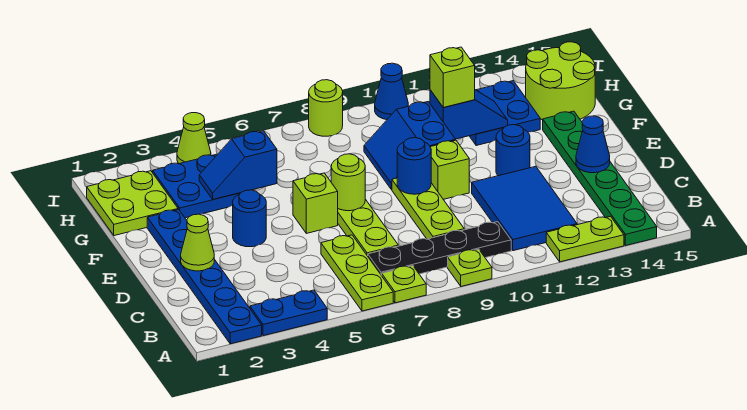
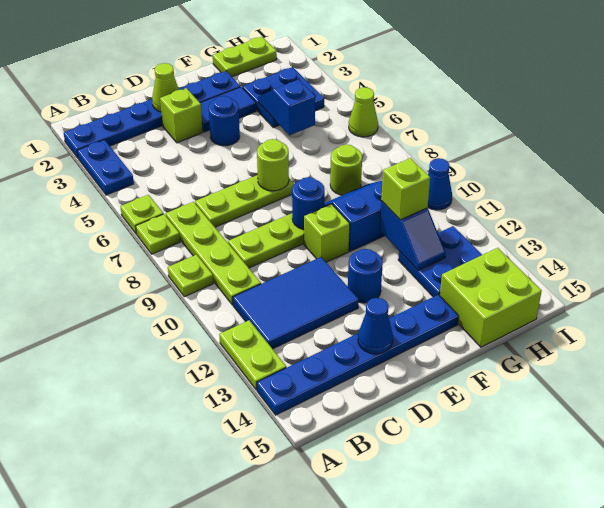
lime 1x3 plate [321,235,393,311] -> lime 1x1 plate [120,195,163,234]
green 1x6 plate [543,111,657,246] -> blue 1x6 plate [257,294,459,415]
black 1x4 plate [368,222,511,276] -> lime 1x4 plate [166,202,261,305]
none -> blue 1x2 tile [200,87,256,132]
lime 1x1 brick [293,173,338,233] -> lime 1x1 brick moved to [160,88,203,143]
lime 2x2 plate [87,171,178,236] -> lime 1x2 plate [213,37,277,77]
lime 2x2 round brick [526,42,595,120] -> lime 2x2 brick [440,248,542,347]
lime 1x1 cone [177,113,211,164] -> lime 1x1 cone moved to [349,87,378,137]
lime 1x1 round brick [309,80,343,136] -> lime 1x1 round brick moved to [330,145,362,195]

